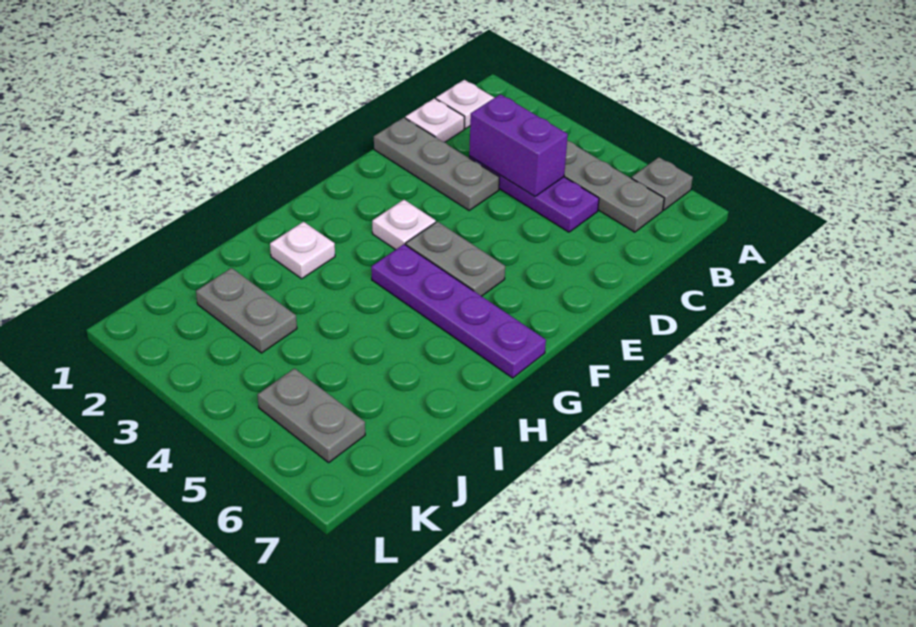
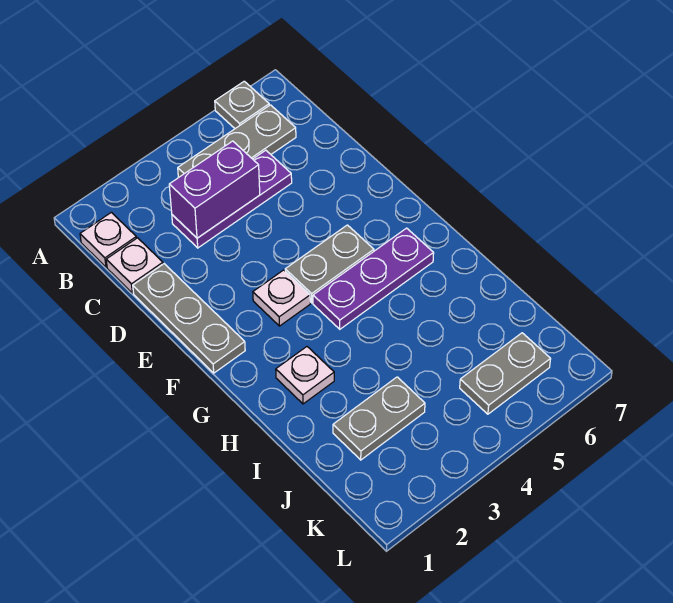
grey 1x3 plate [374,118,500,210] -> grey 1x3 plate turned to [133,264,245,373]
purple 1x4 plate [371,244,546,378] -> purple 1x3 plate [313,228,434,329]

